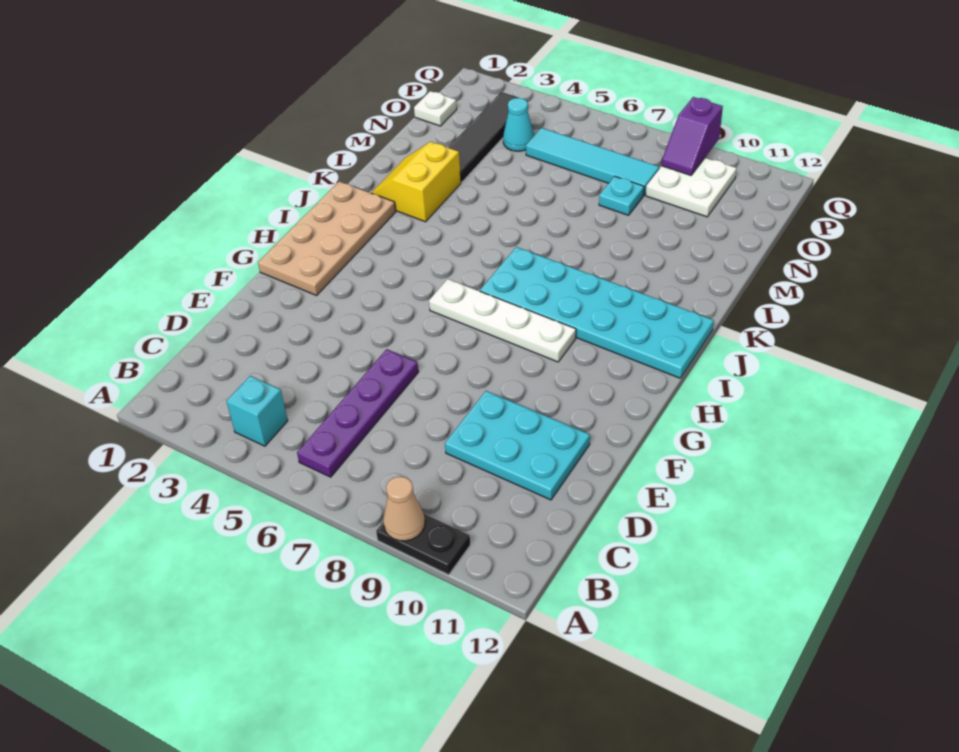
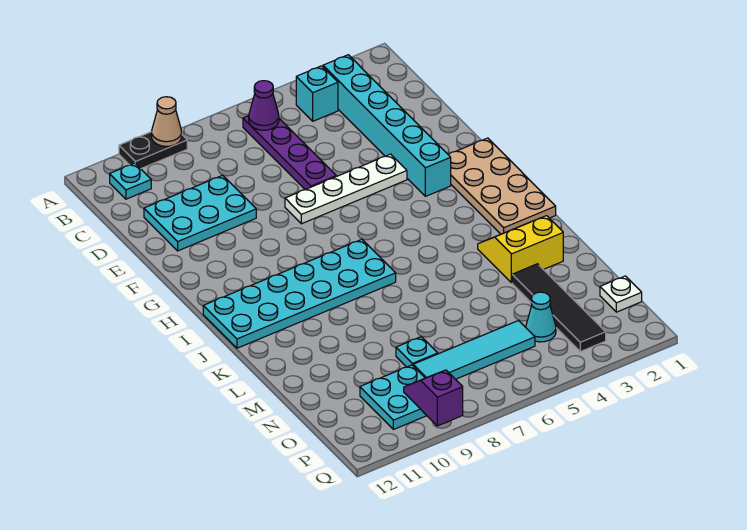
none -> cyan 1x6 brick [323,55,451,196]
none -> purple 1x1 cone [249,81,279,130]
none -> cyan 1x1 plate [110,163,151,199]
white 1x4 plate [429,279,576,362] -> white 1x4 plate moved to [285,154,407,224]
yellow 2x2 slope [372,142,461,222] -> yellow 2x2 slope turned to [478,216,563,283]
white 2x2 plate [646,158,737,217] -> cyan 2x2 plate [360,365,427,429]

